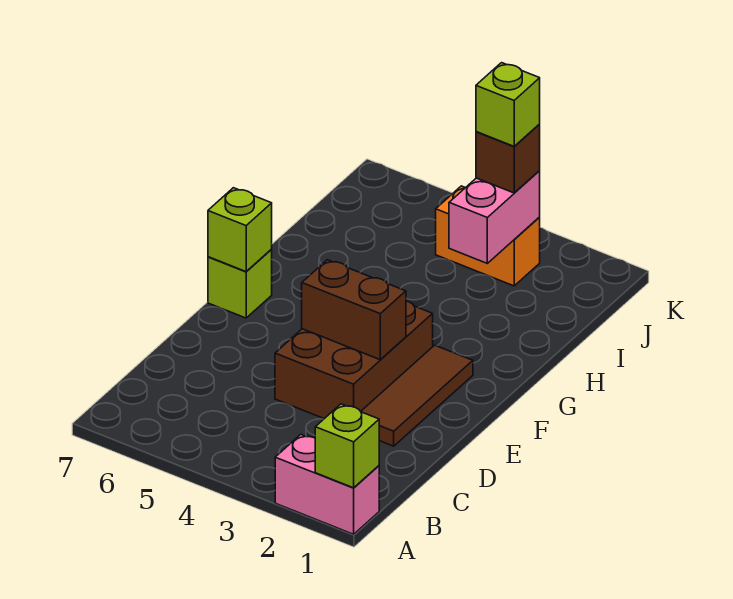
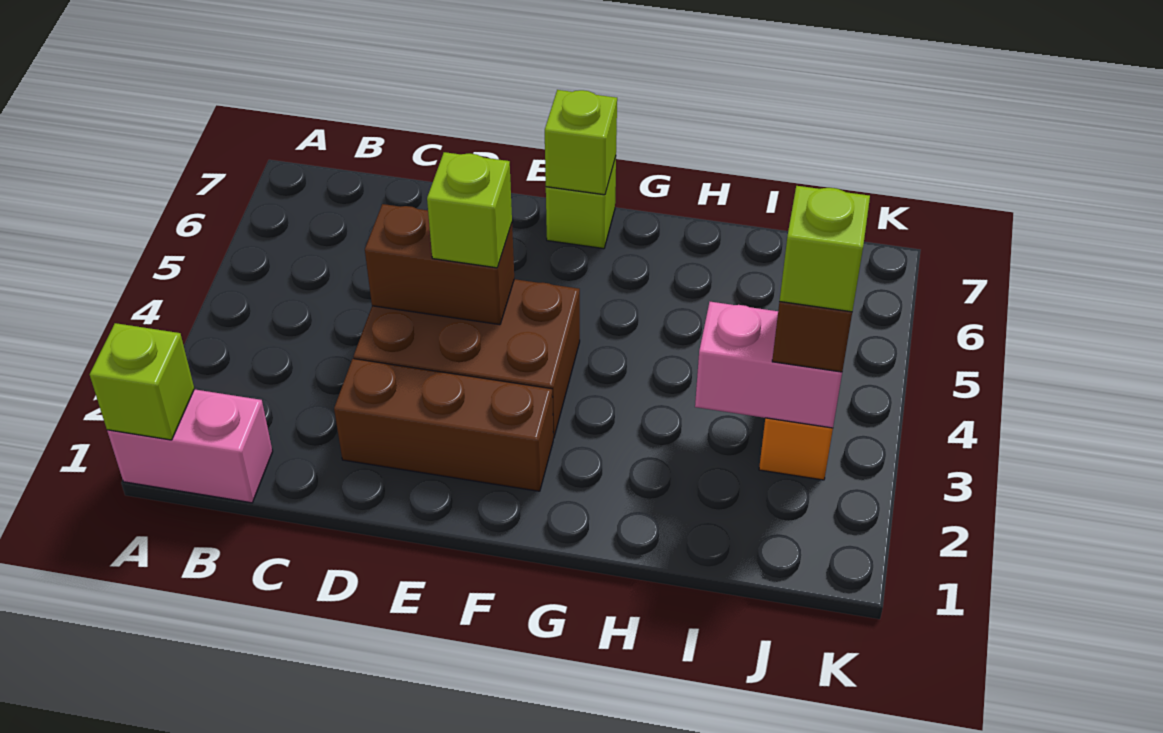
pink 1x2 brick [275,435,379,534] -> pink 1x2 brick turned to [107,389,273,503]
brown 1x3 tile [361,345,473,446] -> brown 1x3 brick [334,359,553,491]
brown 1x2 brick [302,260,406,360] -> brown 1x2 brick turned to [365,204,514,325]
none -> lime 1x1 brick [427,152,512,268]

